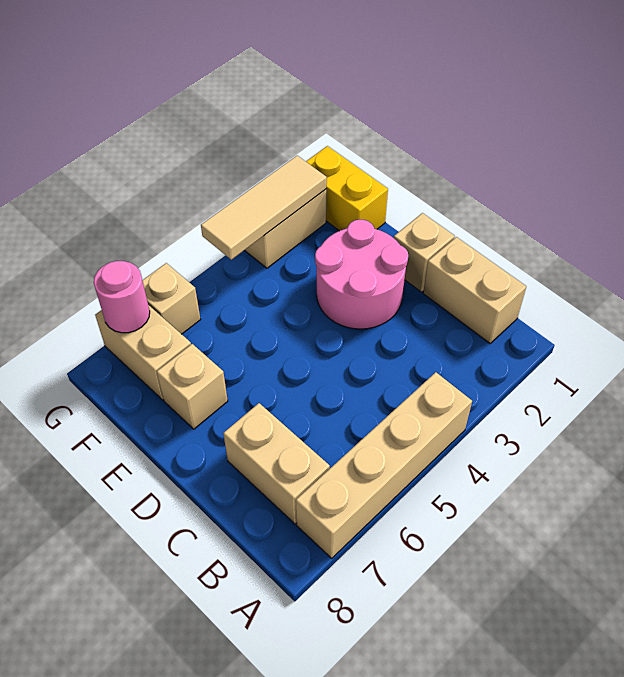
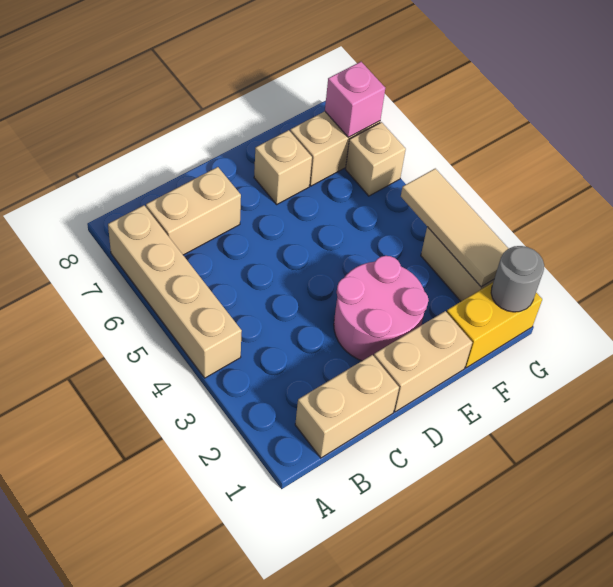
tan 1x1 brick [394,213,455,292] -> tan 1x2 brick [374,311,472,412]
none -> grey 1x1 round brick [491,246,544,312]
pink 1x1 round brick [94,261,150,333] -> pink 1x1 brick [325,62,385,137]

